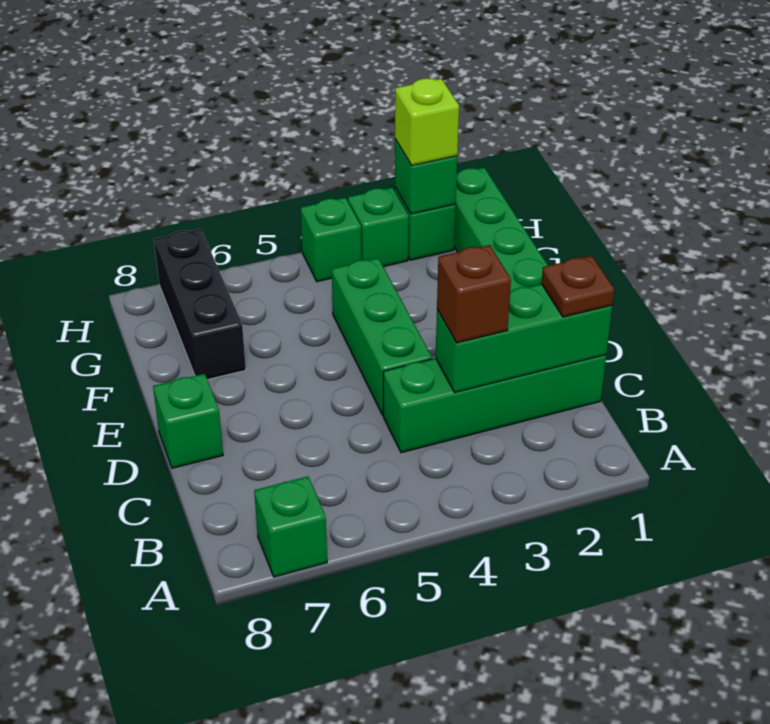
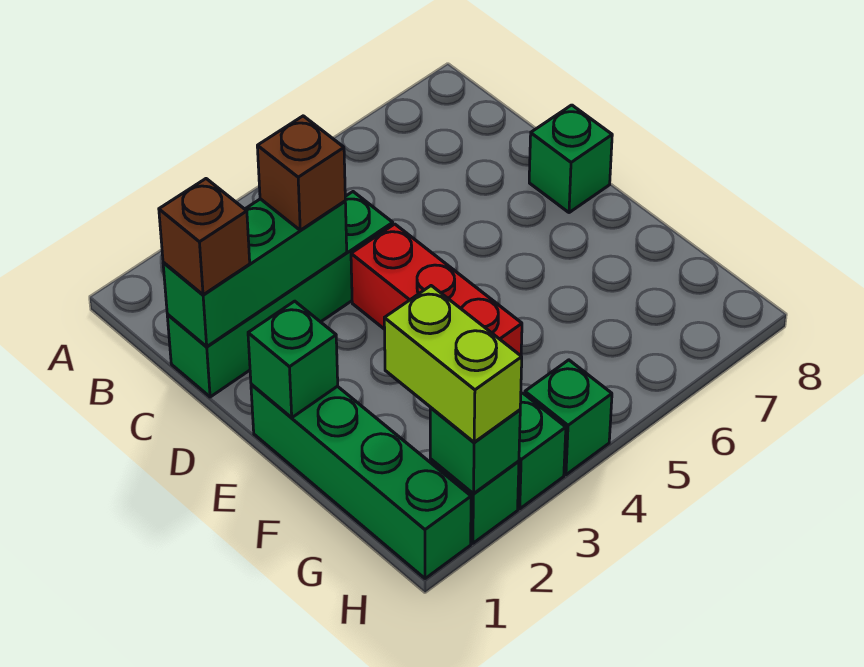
green 1x1 brick [254,476,327,577] -> green 1x1 brick moved to [248,301,338,418]
brown 1x1 plate [541,256,614,317] -> brown 1x1 brick [159,179,250,295]
green 1x3 brick [332,258,432,415] -> red 1x3 brick [351,224,522,356]
black 1x3 brick [154,229,246,380] -> none
lime 1x1 brick [395,78,459,165] -> lime 1x2 brick [384,286,522,442]

